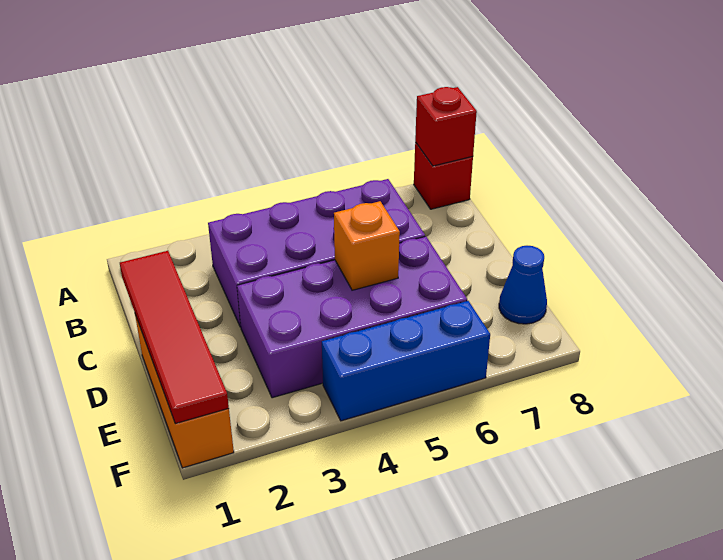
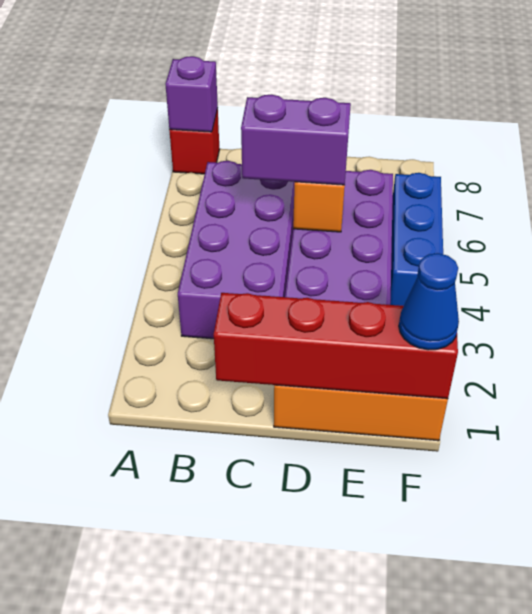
red 1x1 brick [415,87,477,166] -> purple 1x1 brick [165,56,218,132]
red 1x4 tile [120,251,229,424] -> red 1x4 brick [214,293,458,399]
none -> purple 1x2 brick [241,95,351,185]
blue 1x1 cone [499,246,547,324] -> blue 1x1 cone moved to [399,253,459,350]

